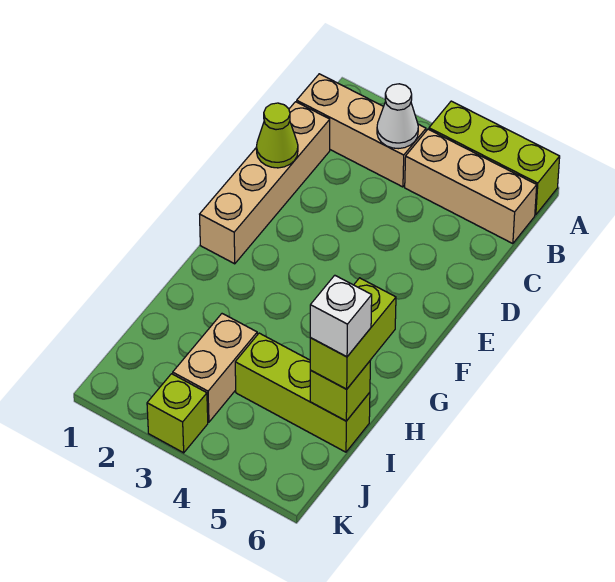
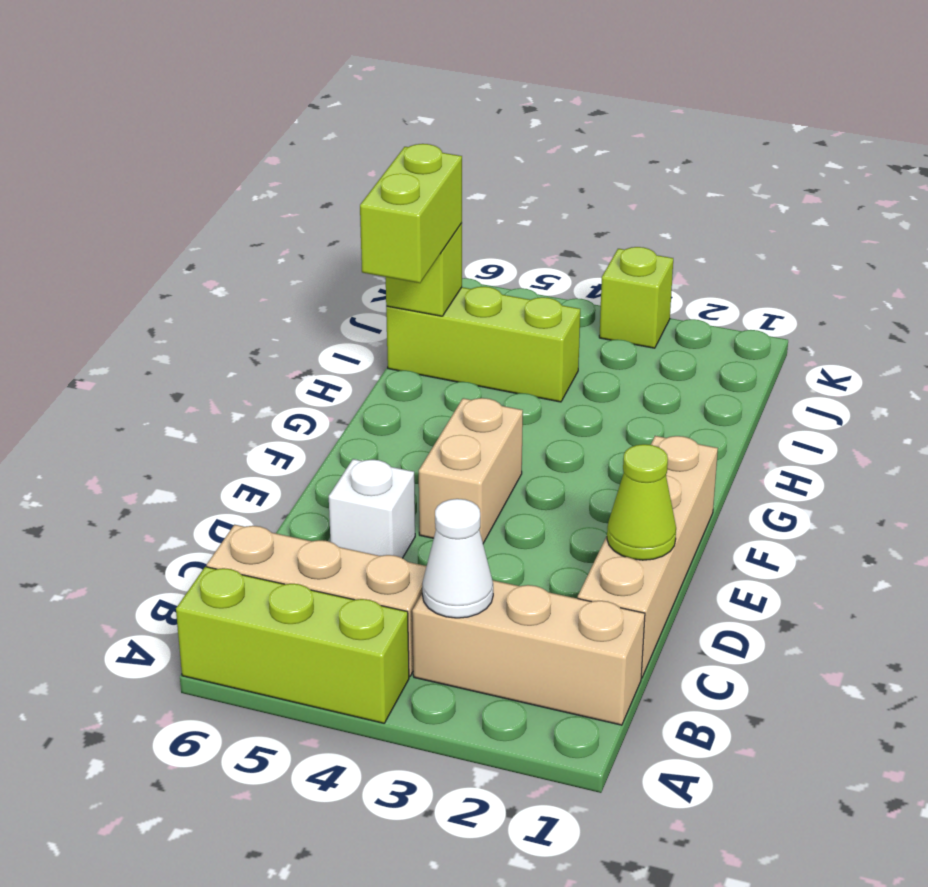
tan 1x2 brick [173,314,257,422] -> tan 1x2 brick moved to [419,398,523,543]
white 1x1 brick [310,275,372,357] -> white 1x1 brick moved to [329,459,415,558]

